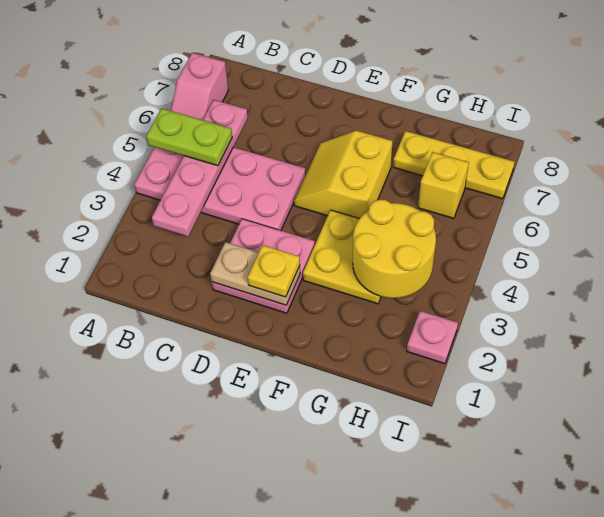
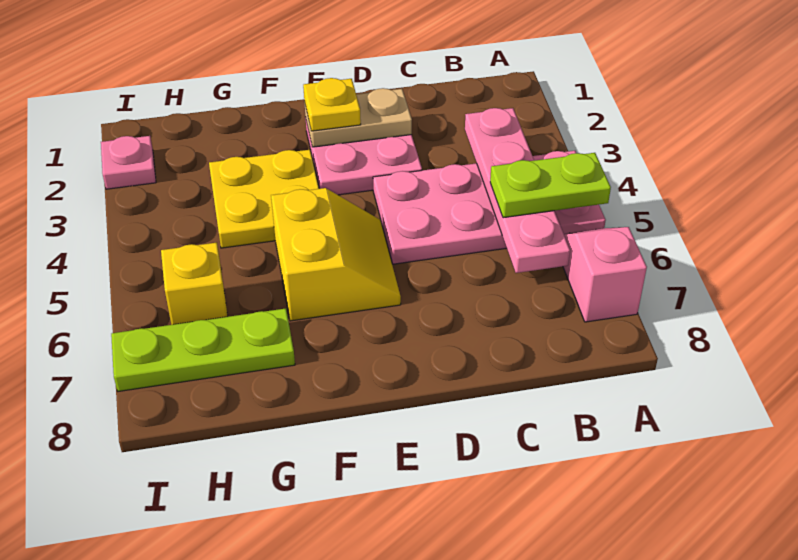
yellow 2x2 round brick [353,200,436,298] -> none
yellow 1x3 plate [393,131,514,199] -> lime 1x3 plate [111,308,295,391]

